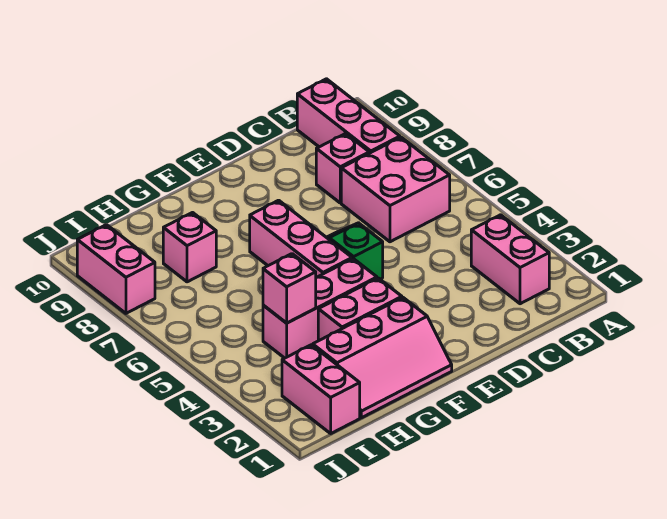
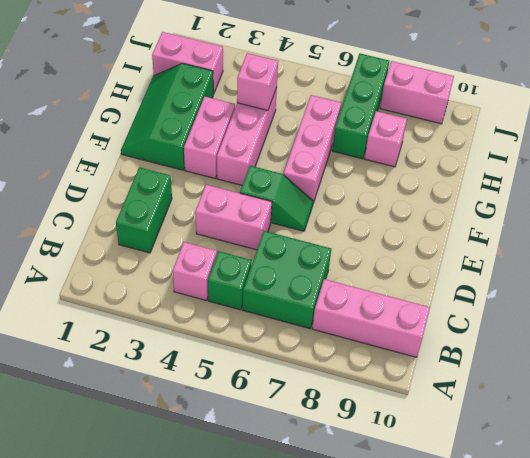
pink 1x2 brick [471,215,549,304] -> pink 1x2 brick moved to [195,185,272,250]
none -> green 1x1 brick [208,251,252,310]
pink 2x2 brick [341,137,450,242] -> green 2x2 brick [243,231,331,328]
none -> green 1x2 brick [116,167,172,253]
pink 1x1 brick [316,134,369,203] -> pink 1x1 brick moved to [173,242,217,301]
pink 2x3 slope [313,298,452,418] -> green 2x3 slope [121,63,213,170]
pink 1x3 brick [250,200,352,277] -> pink 1x3 brick turned to [284,95,341,203]
none -> green 1x3 brick [332,54,390,159]

